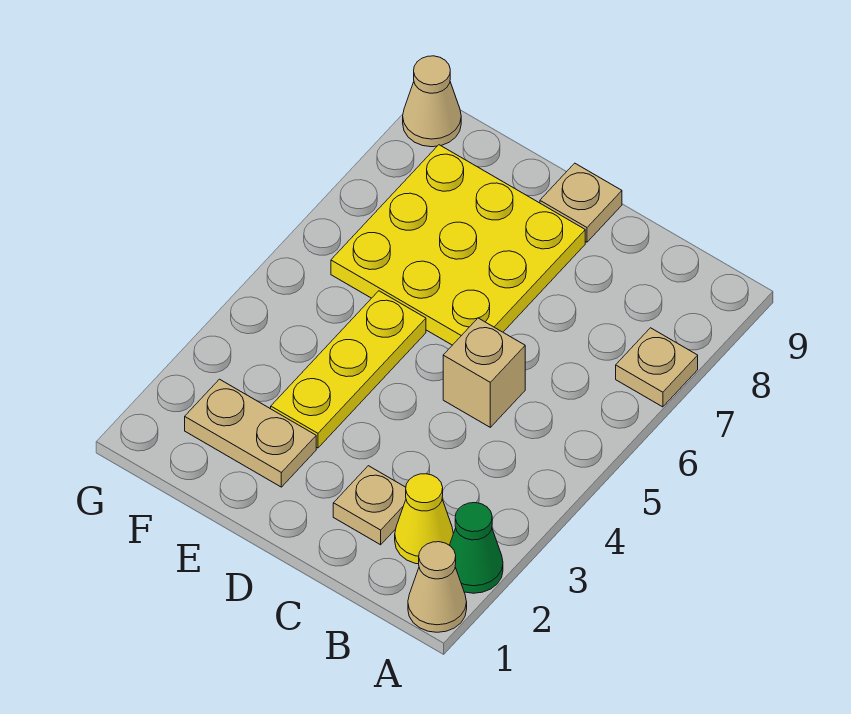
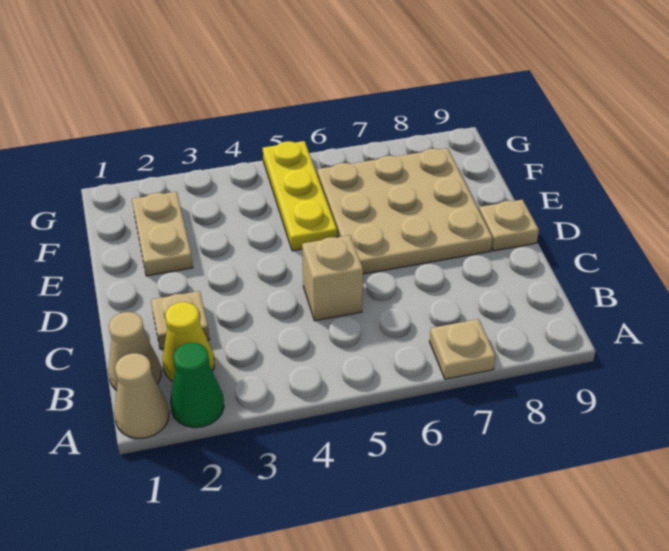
yellow 3x3 plate [331,145,585,345] -> tan 3x3 plate [317,148,493,274]
yellow 1x3 plate [271,291,426,448] -> yellow 1x3 plate turned to [263,141,337,251]
tan 1x1 cone [403,56,461,147] -> tan 1x1 cone moved to [108,312,161,391]

